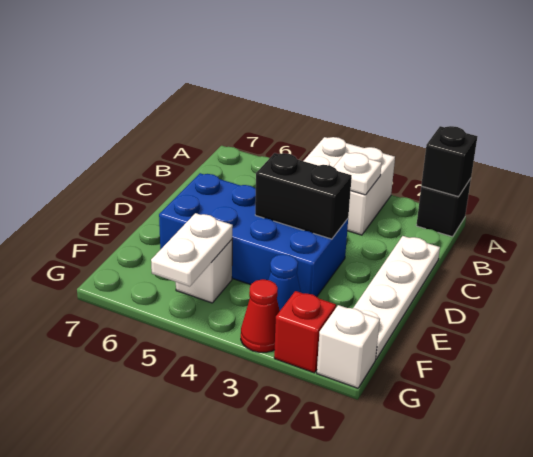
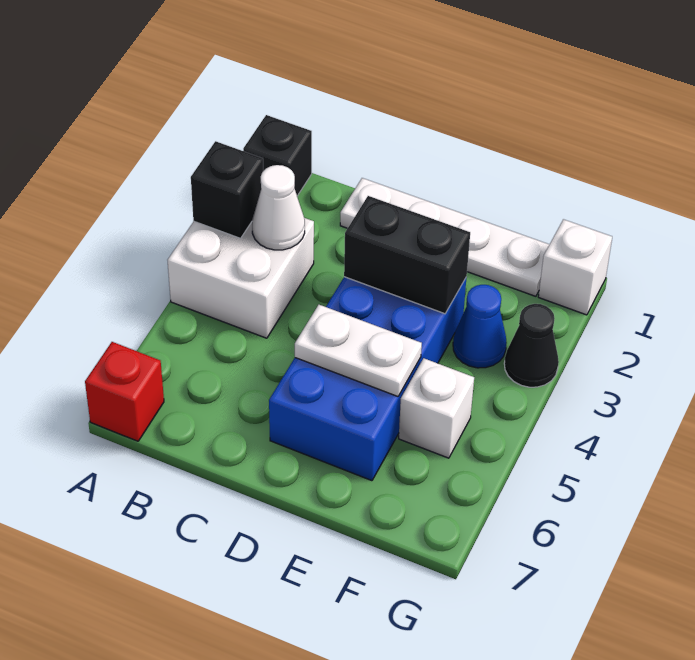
black 1x1 brick [421,126,477,197] -> black 1x1 brick moved to [191,141,263,238]
white 1x1 plate [334,152,382,195] -> white 1x1 cone [252,165,305,250]
black 1x2 brick [255,153,352,239] -> black 1x2 brick turned to [344,196,470,314]
white 1x2 plate [151,213,233,287] -> white 1x2 plate moved to [295,305,422,396]
red 1x1 brick [274,291,336,373] -> red 1x1 brick moved to [85,342,164,441]
red 1x1 cone [241,279,280,352] -> black 1x1 cone [504,304,559,387]

